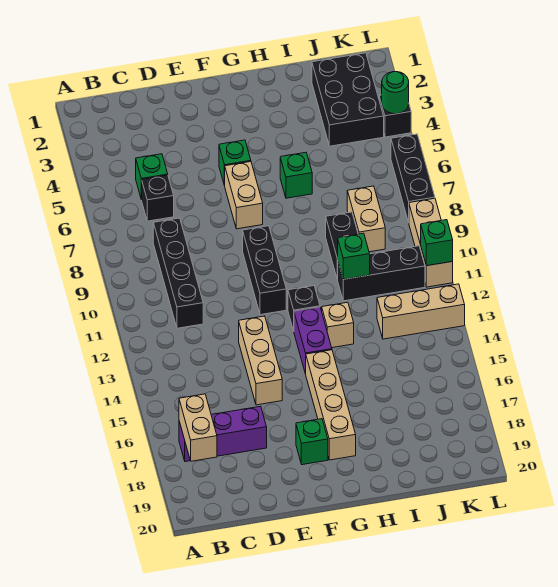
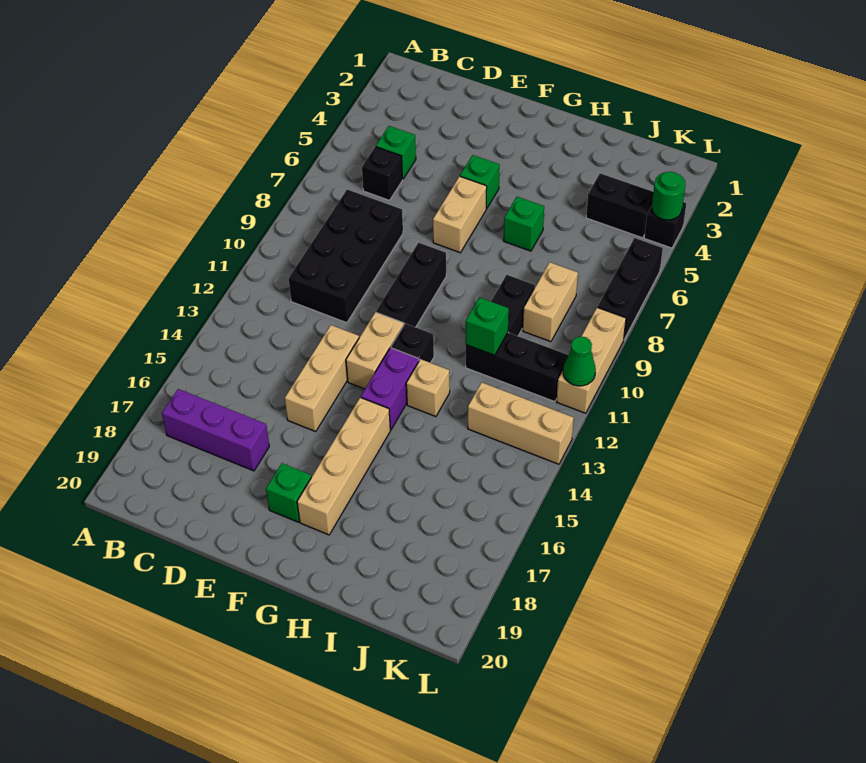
tan 1x2 brick [179,394,217,461] -> tan 1x2 brick moved to [346,312,404,389]
black 1x4 brick [153,218,203,328] -> black 2x4 brick [288,190,403,323]
black 2x3 brick [312,53,384,146] -> black 1x2 brick [586,173,653,238]
green 1x1 brick [421,220,453,266] -> green 1x1 cone [563,337,596,386]

